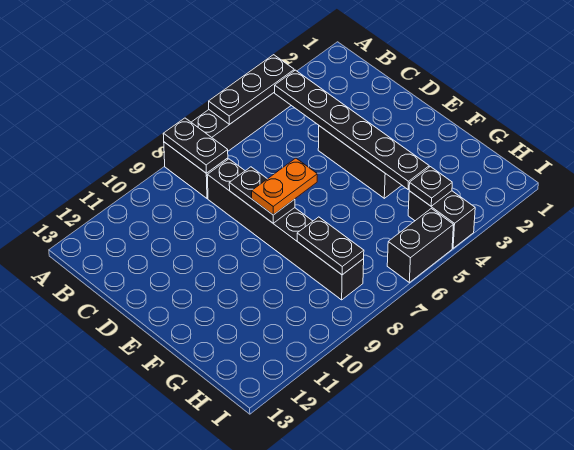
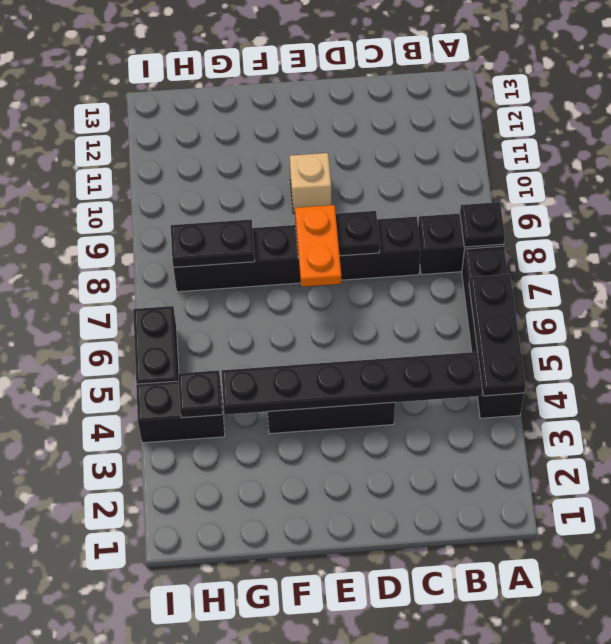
black 1x2 plate [163,118,228,173] -> black 1x1 plate [460,202,505,247]
none -> tan 1x1 brick [290,153,331,213]

